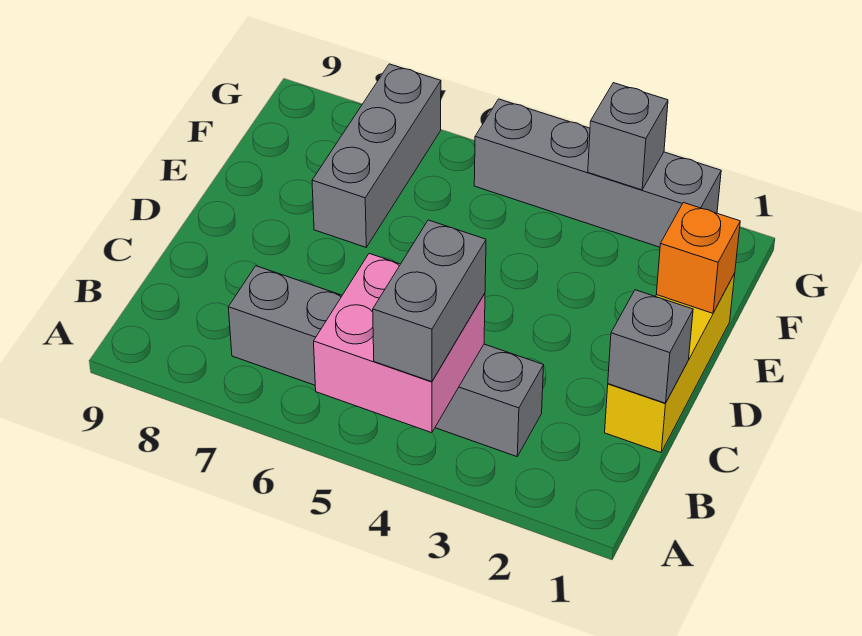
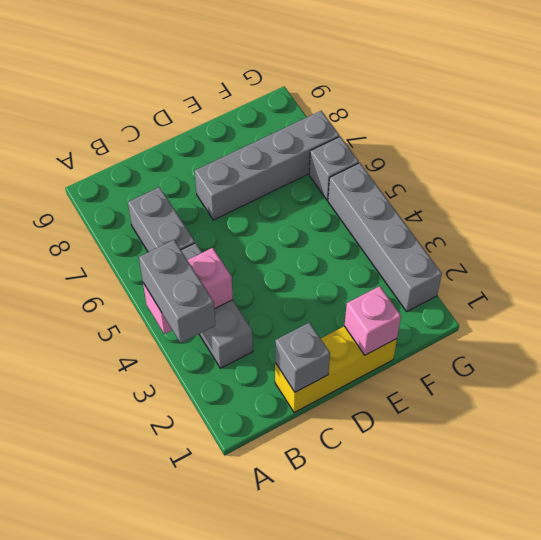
pink 2x2 brick [314,254,485,433] -> pink 1x2 brick [143,248,233,334]
grey 1x2 brick [373,220,486,382] -> grey 1x2 brick turned to [139,240,216,343]
orange 1x1 brick [656,203,740,313] -> pink 1x1 brick [344,286,401,355]
grey 1x3 brick [312,64,441,247] -> grey 1x4 brick [195,111,339,220]
grey 1x1 brick [588,83,668,190] -> grey 1x1 brick moved to [309,137,359,200]

